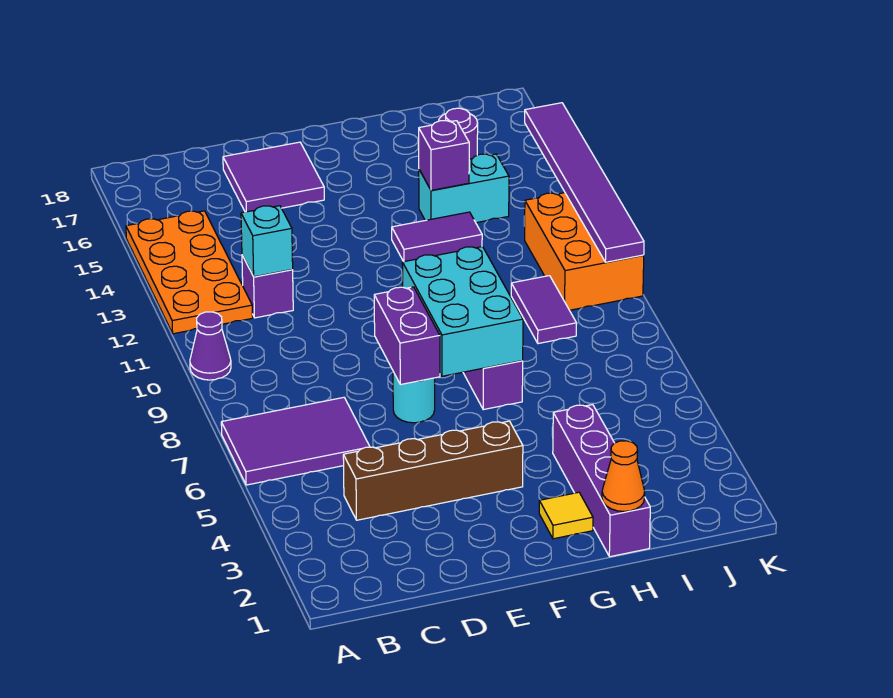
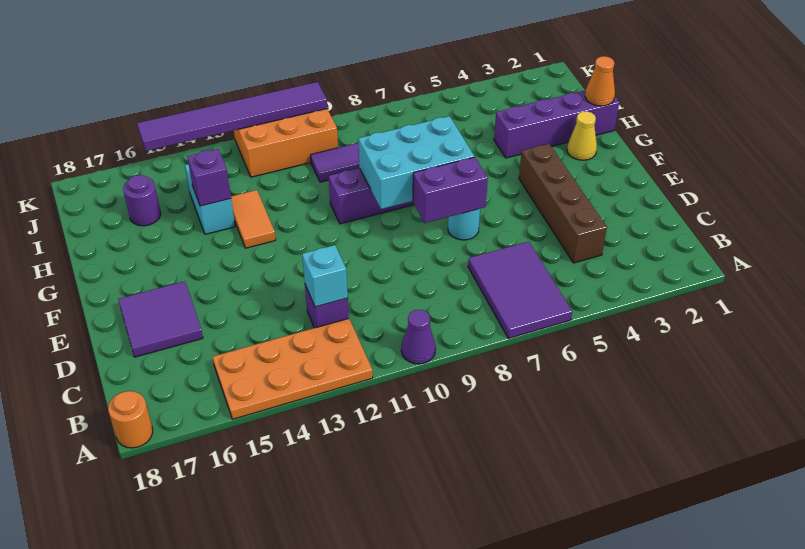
none -> orange 1x1 round brick [108,391,153,448]
yellow 1x1 tile [539,492,593,539] -> yellow 1x1 cone [567,111,597,160]
purple 1x2 tile [392,212,482,262] -> orange 1x2 tile [231,190,276,248]

